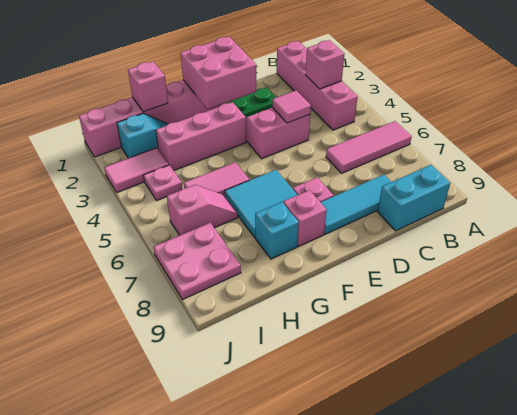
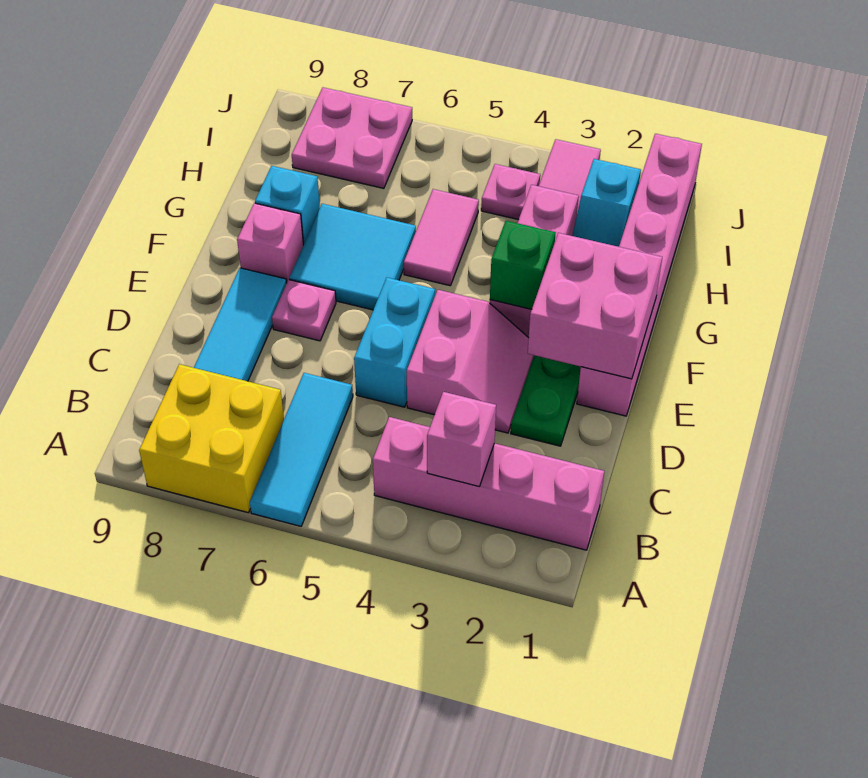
pink 1x3 tile [326,121,412,173] -> cyan 1x3 tile [250,373,353,526]
none -> yellow 2x2 brick [139,364,284,513]
cyan 1x2 brick [378,165,450,231] -> cyan 1x2 brick moved to [354,278,435,407]
pink 1x1 tile [273,91,311,123] -> none
none -> green 1x1 brick [490,221,556,309]
pink 1x1 brick [128,61,168,112] -> none
pink 1x2 slope [167,185,238,235] -> none

